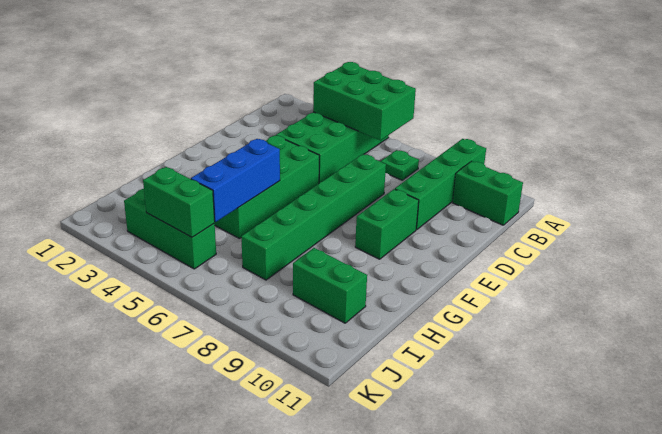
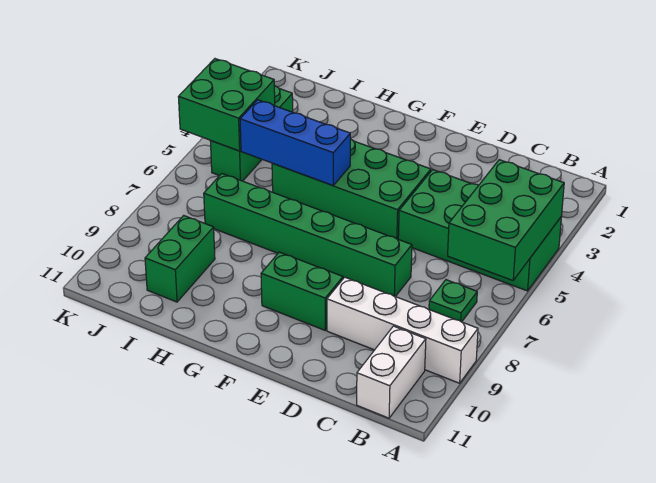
green 1x4 brick [395,139,486,230] -> white 1x4 brick [327,277,478,383]
green 1x2 brick [453,161,523,225] -> white 1x2 brick [357,326,426,418]
green 1x2 brick [143,167,215,237] -> green 2x2 brick [178,59,275,151]

